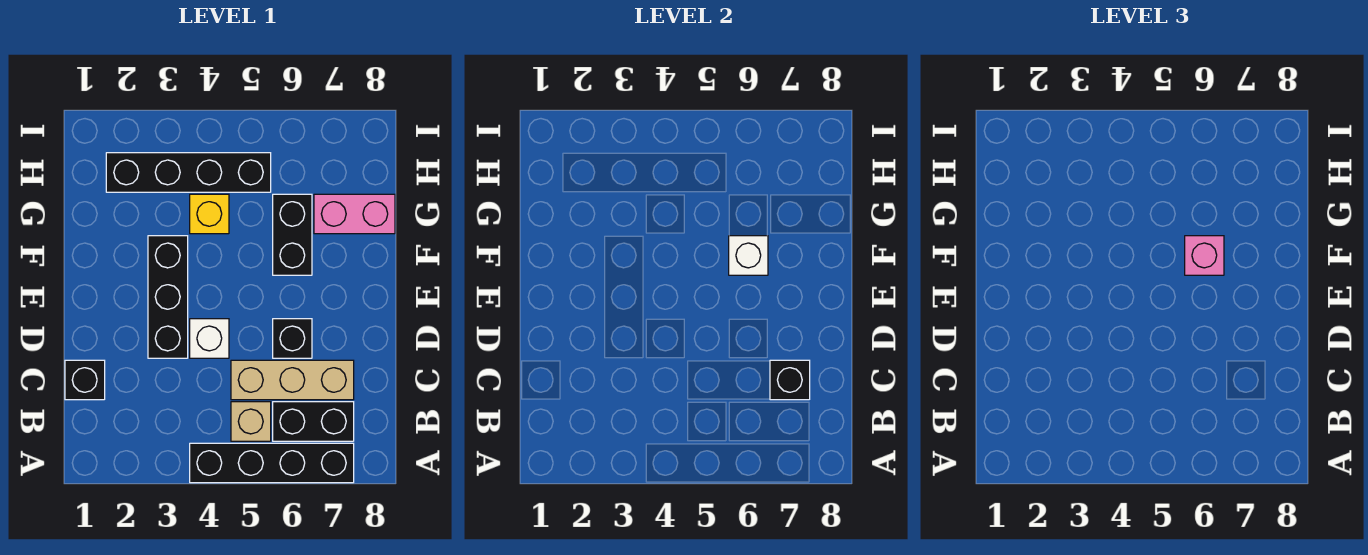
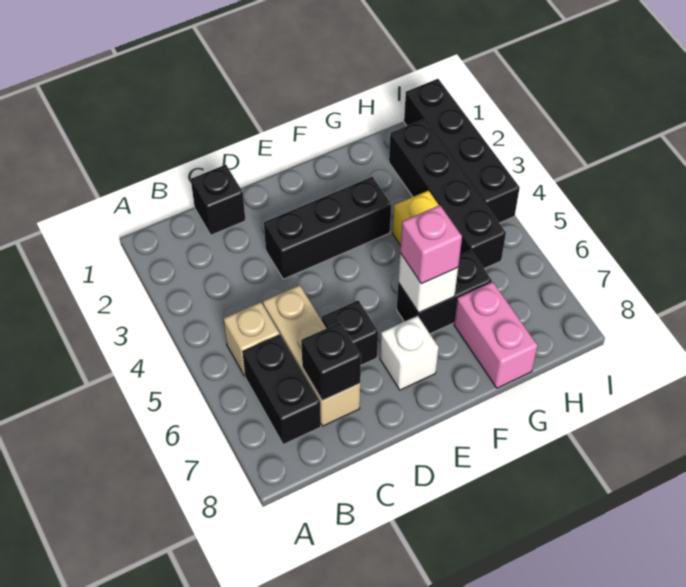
black 1x4 brick [190,443,354,483] -> black 1x4 brick moved to [404,79,520,223]
white 1x1 brick [190,319,229,358] -> white 1x1 brick moved to [380,316,439,390]

